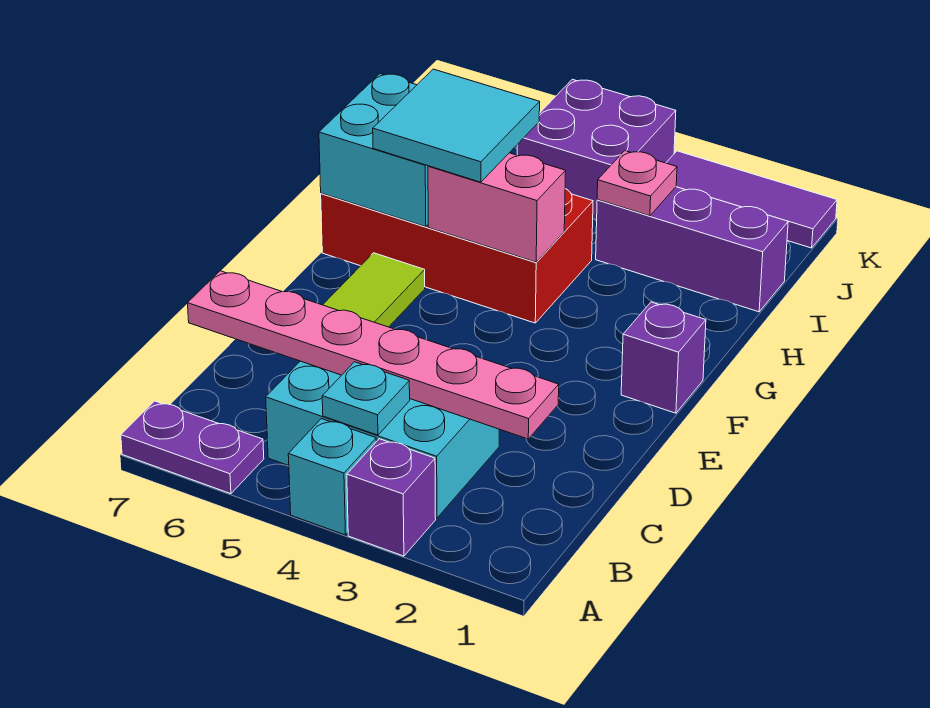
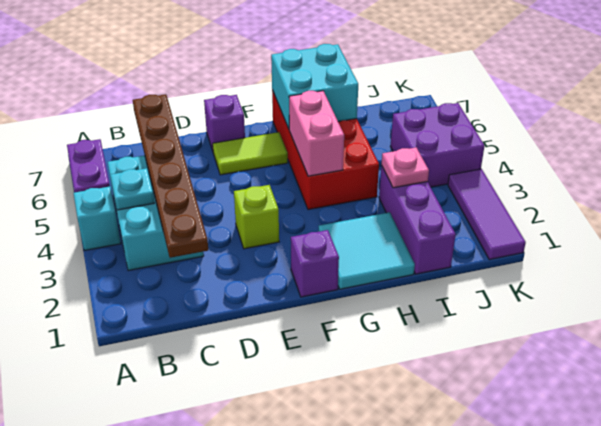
purple 1x1 brick [347,439,436,556] -> purple 1x1 brick moved to [204,95,245,151]
pink 1x6 plate [188,271,559,439] -> brown 1x6 plate [133,94,208,258]
none -> lime 1x1 brick [234,185,279,249]
cyan 2x2 tile [373,69,540,182] -> cyan 2x2 tile moved to [318,212,415,289]

